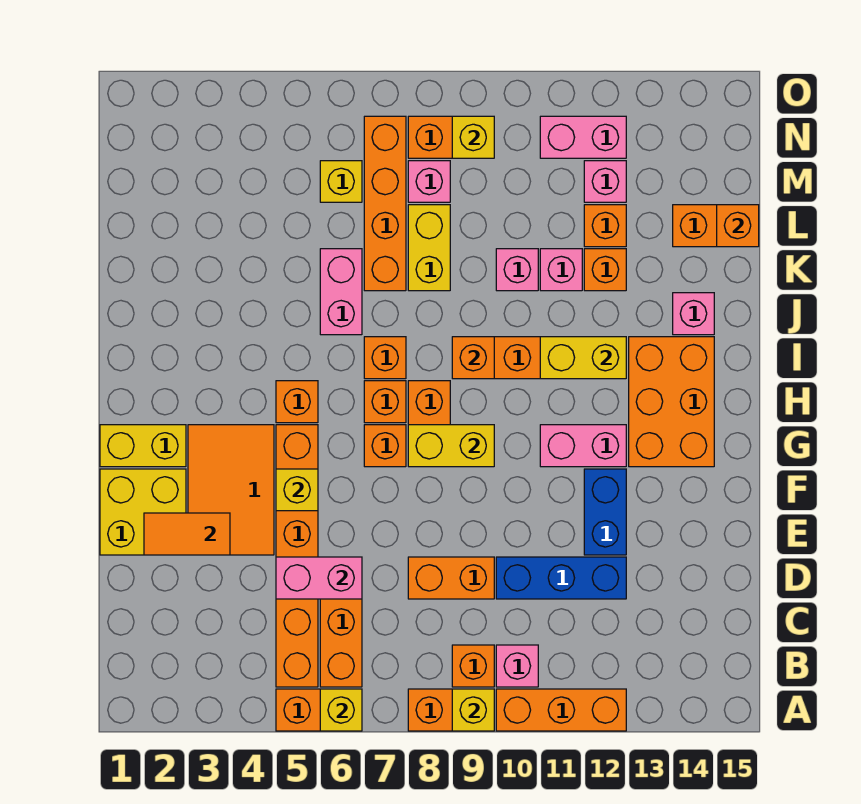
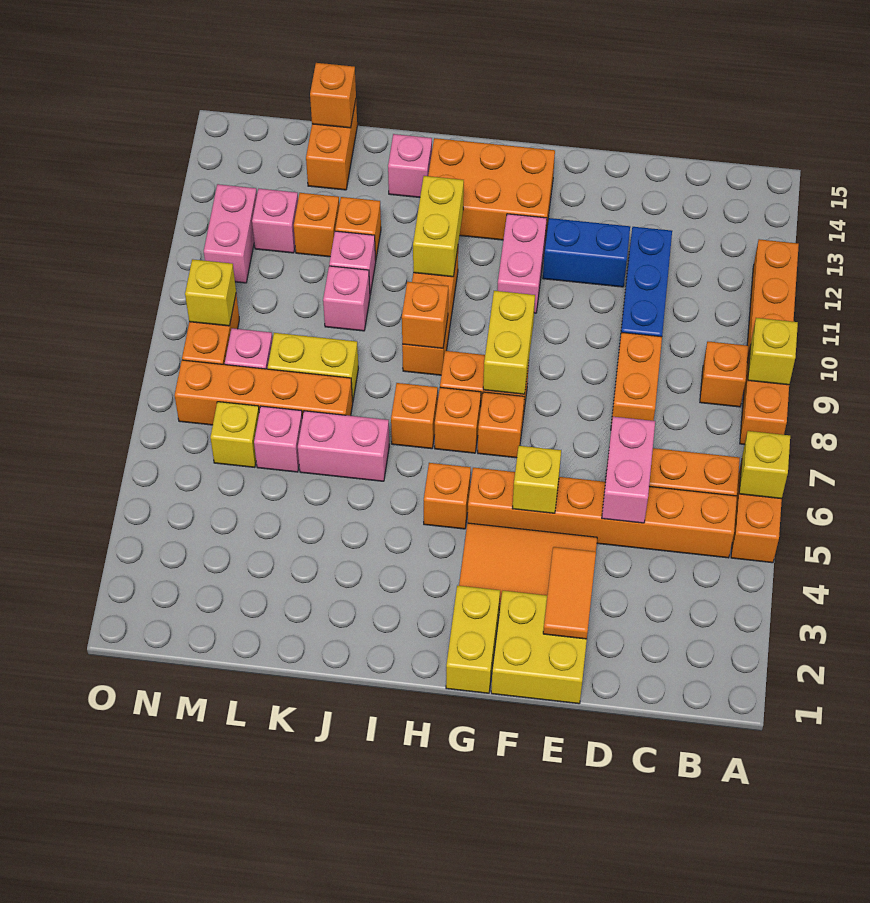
pink 1x1 brick [496,645,538,687] -> pink 1x1 brick moved to [254,406,302,472]

